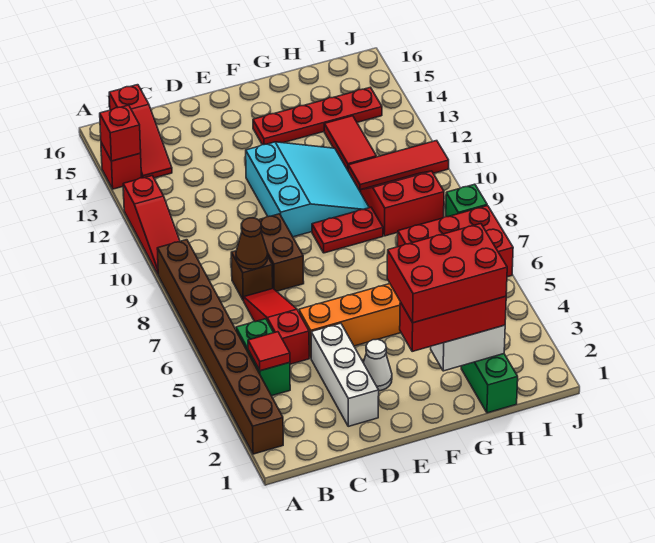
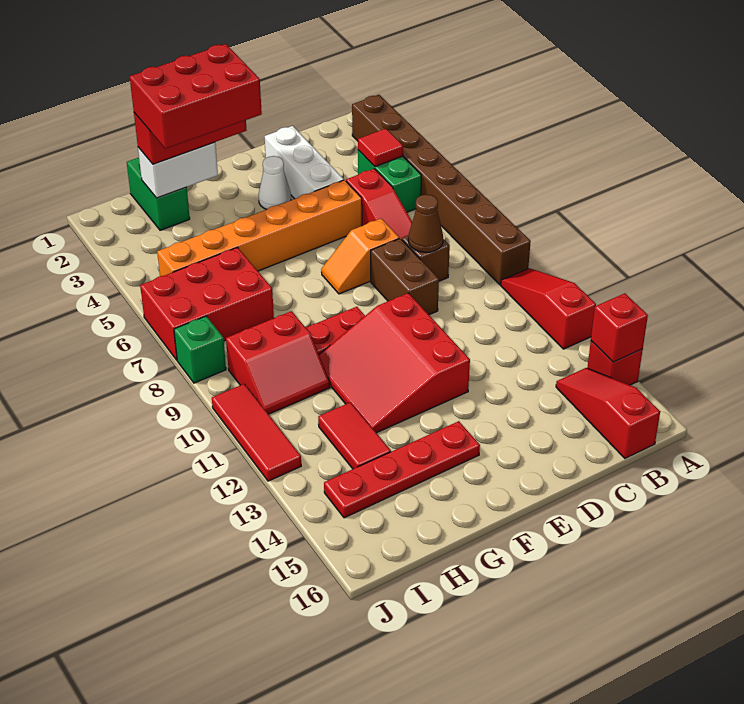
none -> orange 1x2 slope [321,219,399,294]
cyan 3x3 slope [246,142,369,237] -> red 3x3 slope [319,293,470,433]
red 1x3 tile [348,141,449,192] -> red 1x3 tile turned to [212,384,301,481]

